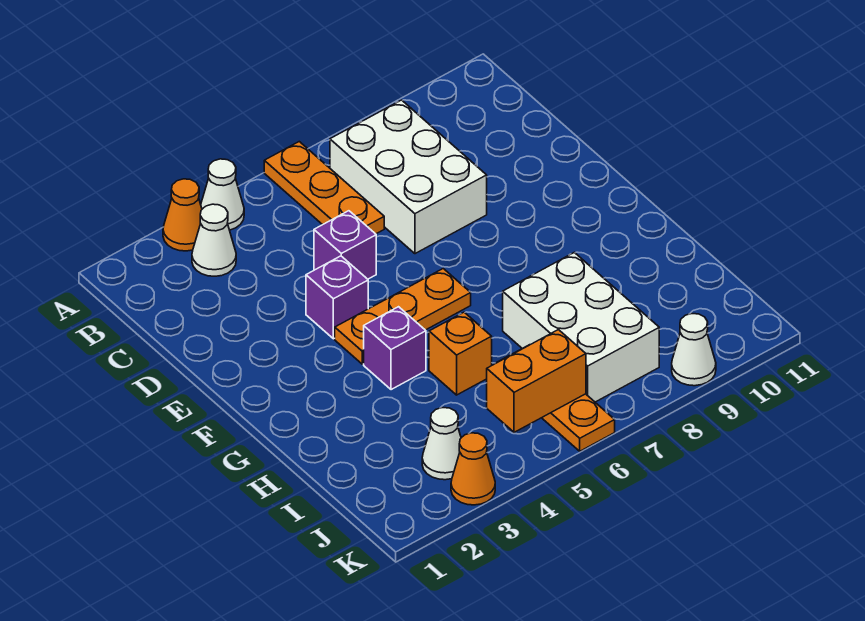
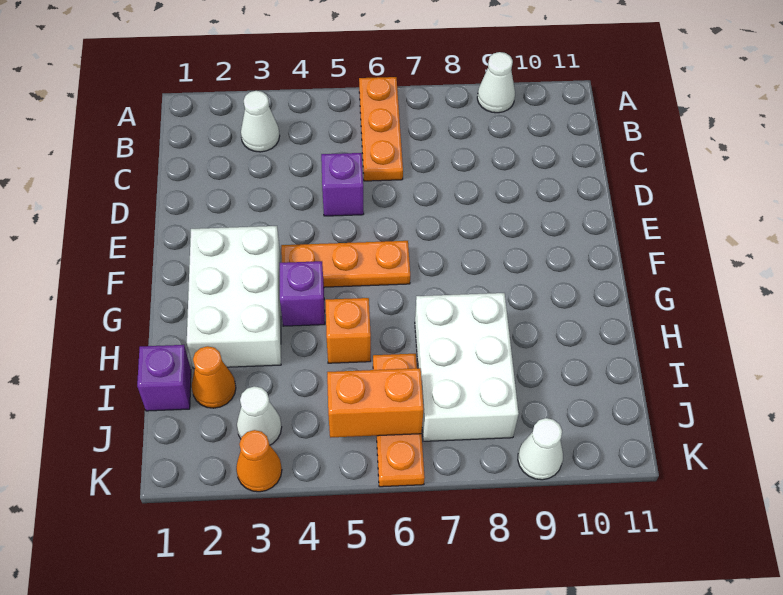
orange 1x1 cone [163,179,202,251] -> orange 1x1 cone moved to [192,346,236,408]
white 1x1 cone [201,159,244,230] -> white 1x1 cone moved to [477,52,515,113]
white 2x3 brick [330,100,487,254] -> white 2x3 brick moved to [187,226,281,369]
purple 1x1 brick [306,256,368,339] -> purple 1x1 brick moved to [137,345,191,411]

